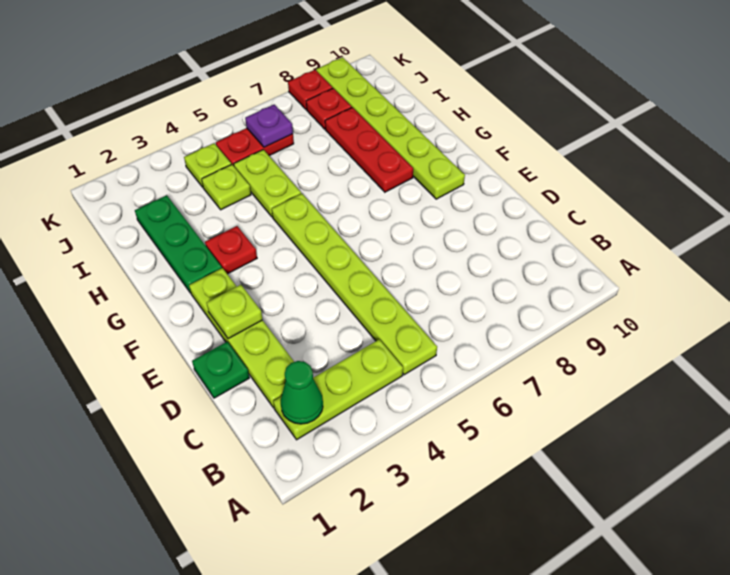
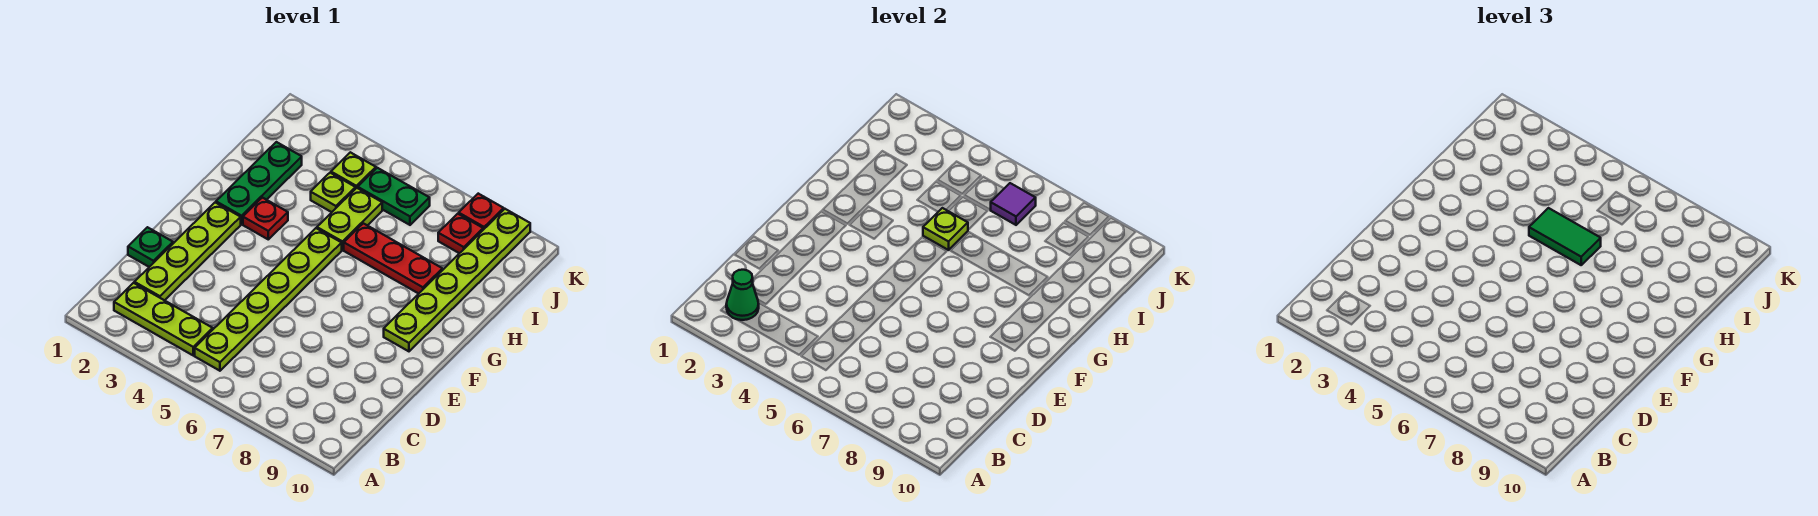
lime 1x1 plate [207,285,262,339] -> lime 1x1 plate moved to [923,208,968,250]
red 1x3 plate [325,107,413,192] -> red 1x3 plate turned to [344,223,442,294]
none -> green 1x2 tile [1529,208,1601,265]
red 1x2 plate [216,128,294,166] -> green 1x2 plate [358,168,430,225]
purple 1x1 plate [245,105,293,147] -> purple 1x1 tile [991,183,1036,225]

